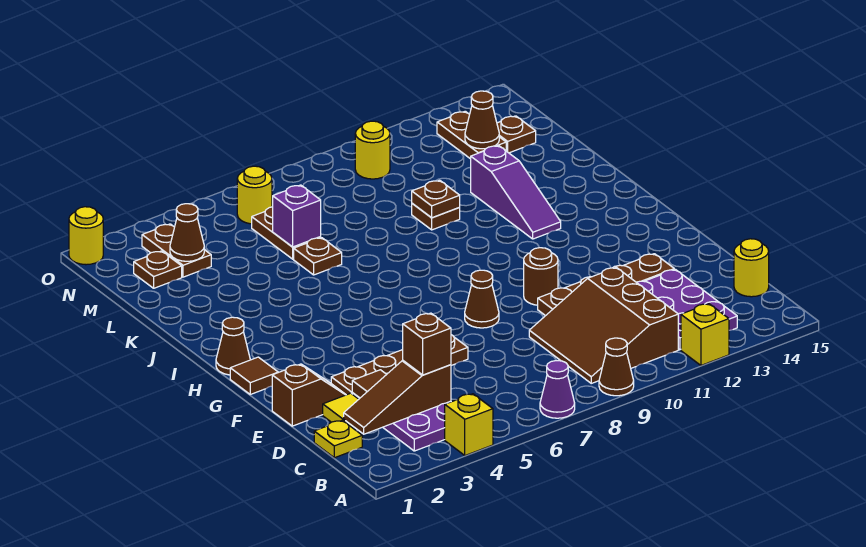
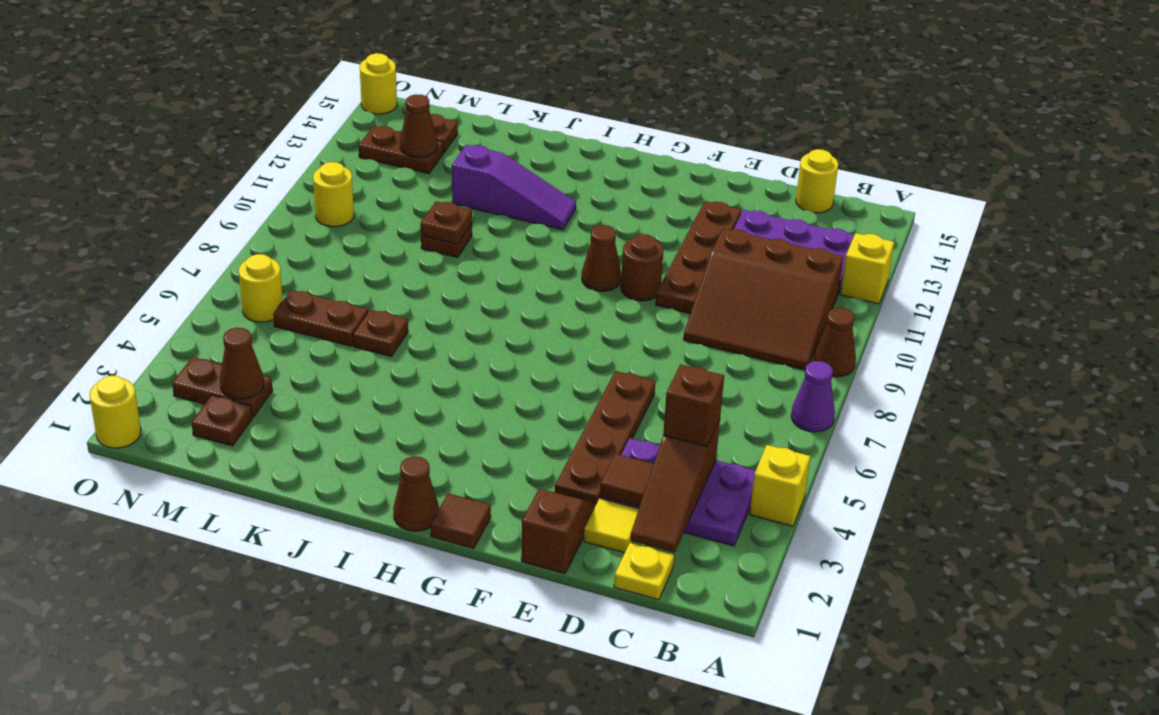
brown 1x1 cone [465,270,499,328] -> brown 1x1 cone moved to [582,225,621,291]
purple 1x1 brick [273,185,321,247] -> none
none -> yellow 1x1 round brick [360,53,397,114]

